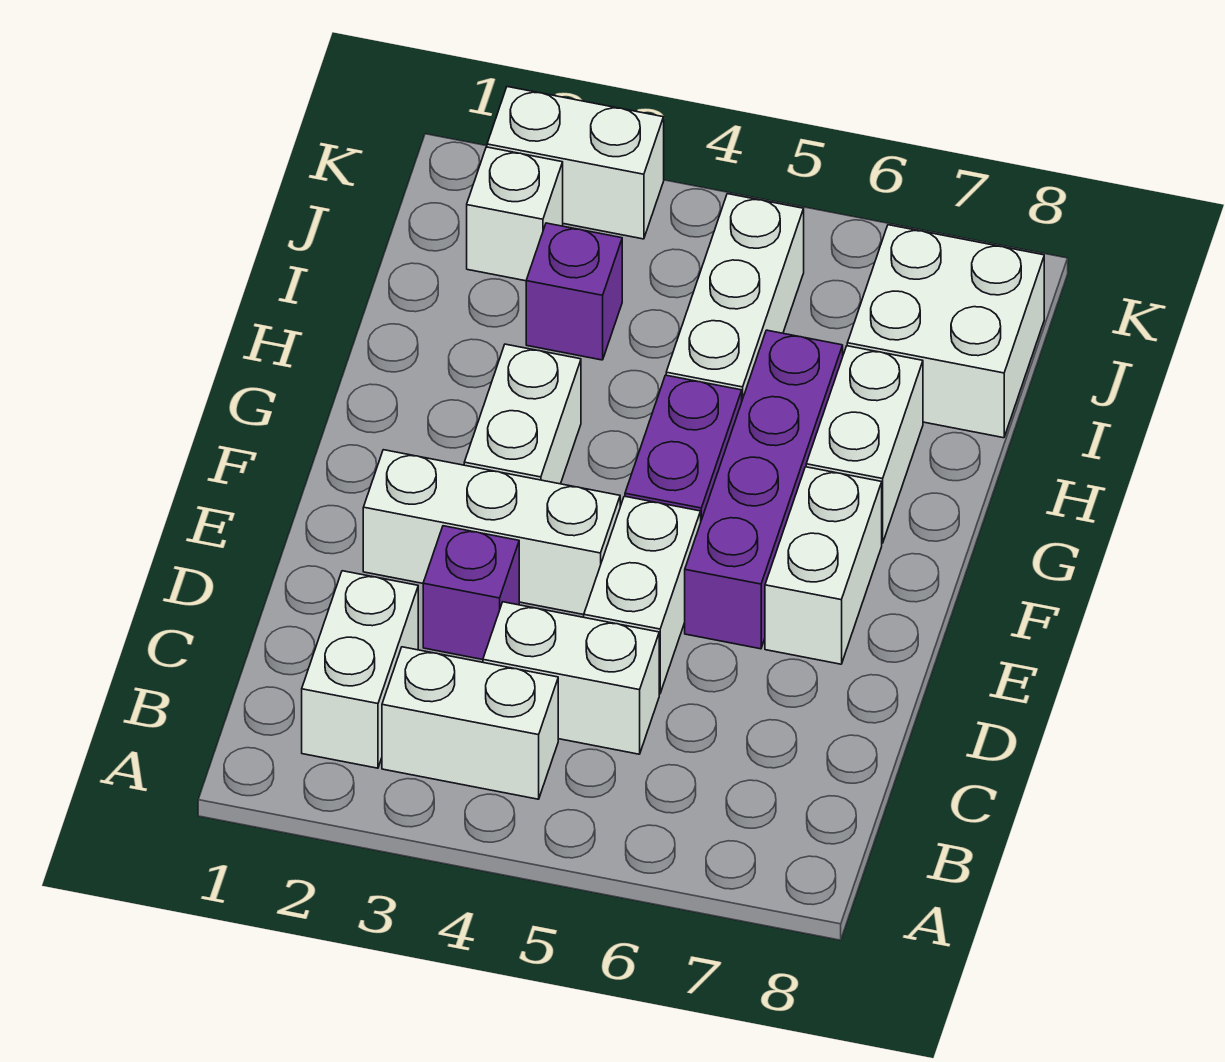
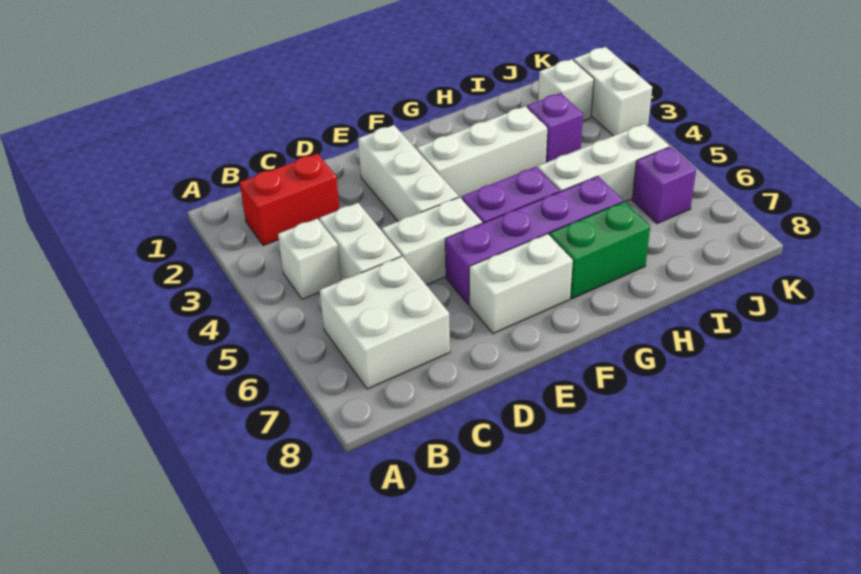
white 1x2 brick [302,571,418,768] -> red 1x2 brick [240,153,339,246]
white 1x2 brick [382,647,558,799] -> white 1x1 brick [278,218,341,299]
purple 1x1 brick [423,526,519,660] -> purple 1x1 brick moved to [632,147,696,224]
white 1x2 brick [464,344,581,484] -> white 1x3 brick [417,106,548,199]
white 1x2 brick [806,346,923,543] -> green 1x2 brick [550,202,650,299]
white 2x2 brick [847,225,1044,438] -> white 2x2 brick moved to [320,256,450,389]

